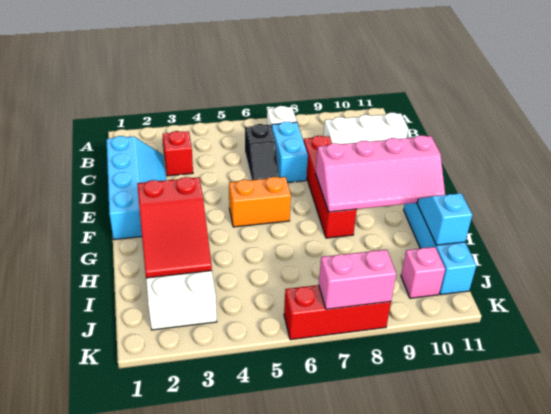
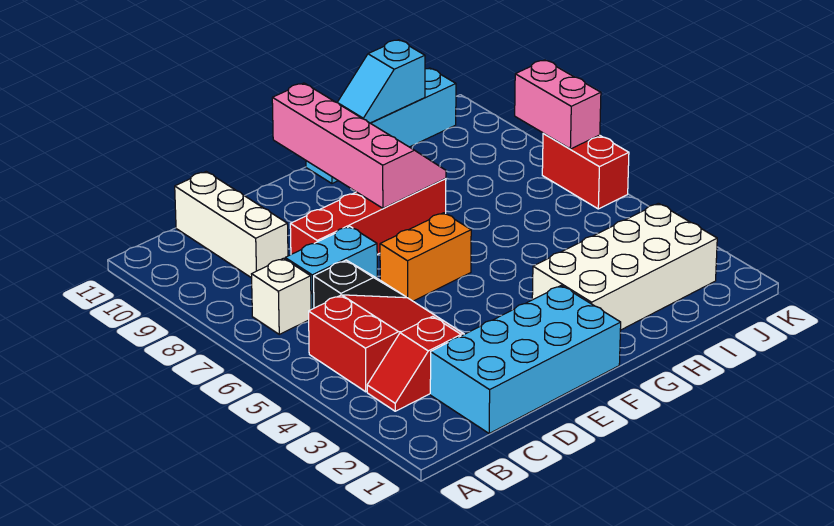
cyan 2x4 slope [107,136,166,240] -> cyan 2x4 brick [430,286,621,433]
orange 1x2 brick [229,177,291,227] -> orange 1x2 brick turned to [380,213,471,301]
red 2x3 slope [137,177,212,278] -> red 2x3 slope moved to [309,295,464,392]
pink 1x1 brick [401,247,445,298] -> none
red 1x3 brick [284,285,391,340] -> red 1x2 brick [542,133,629,209]

